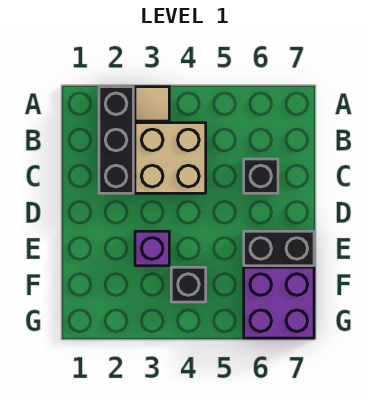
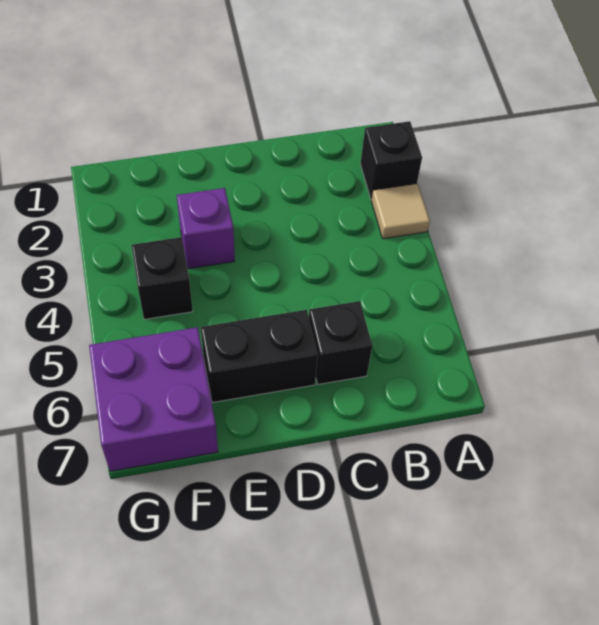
black 1x3 brick [99,87,133,193] -> black 1x1 brick [360,121,422,200]
tan 2x2 brick [135,123,206,193] -> none
black 1x2 brick [244,231,314,266] -> black 1x2 brick turned to [201,310,318,403]

